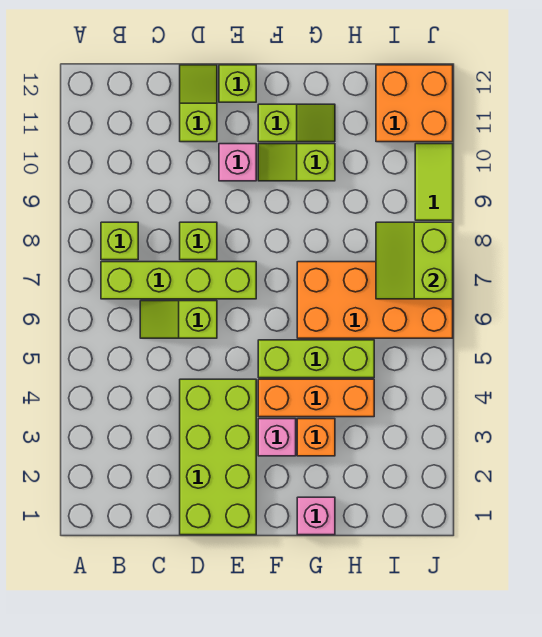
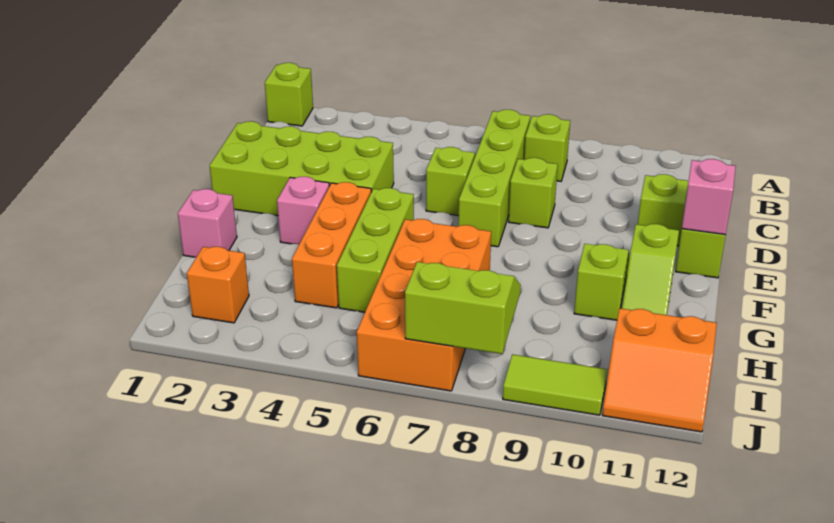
none -> lime 1x1 brick [265,63,313,126]
pink 1x1 brick [219,144,256,181] -> pink 1x1 brick moved to [682,159,736,235]
orange 1x1 brick [297,419,335,456] -> orange 1x1 brick moved to [187,247,249,323]
orange 2x2 brick [376,65,453,142] -> orange 2x2 slope [602,308,717,432]

